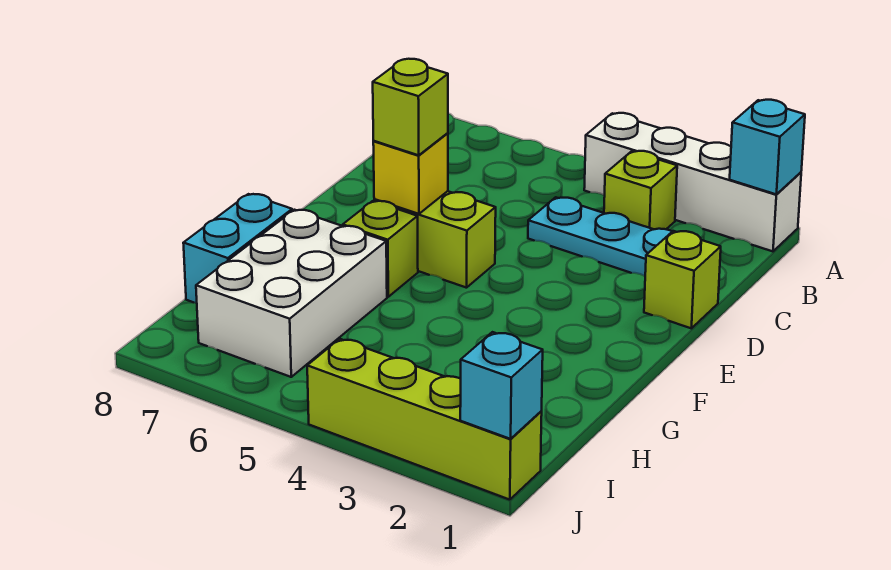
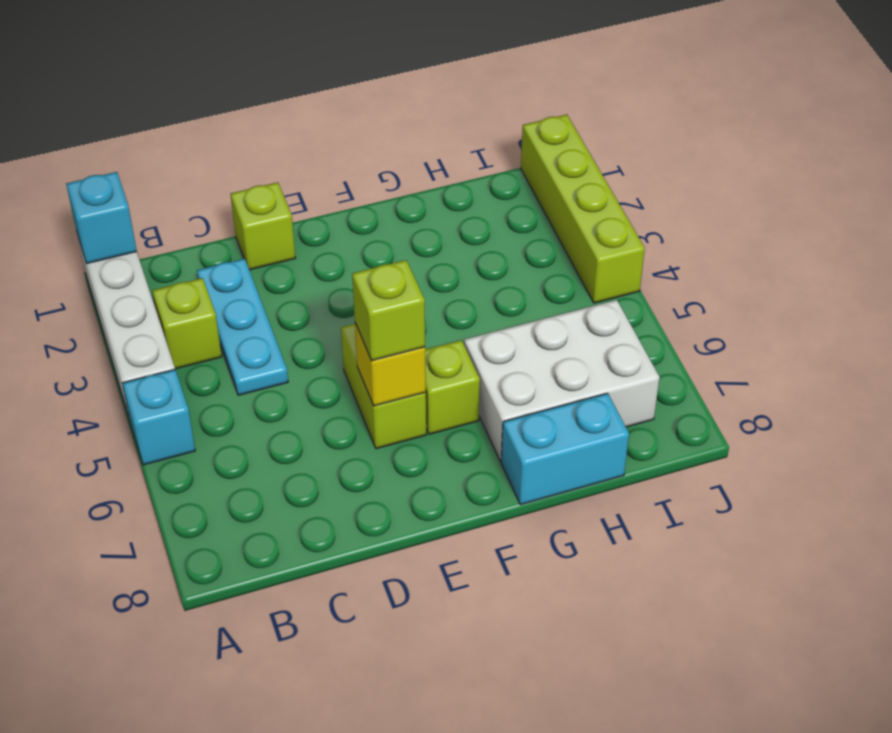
cyan 1x1 brick [460,332,543,439] -> cyan 1x1 brick moved to [122,370,195,465]

